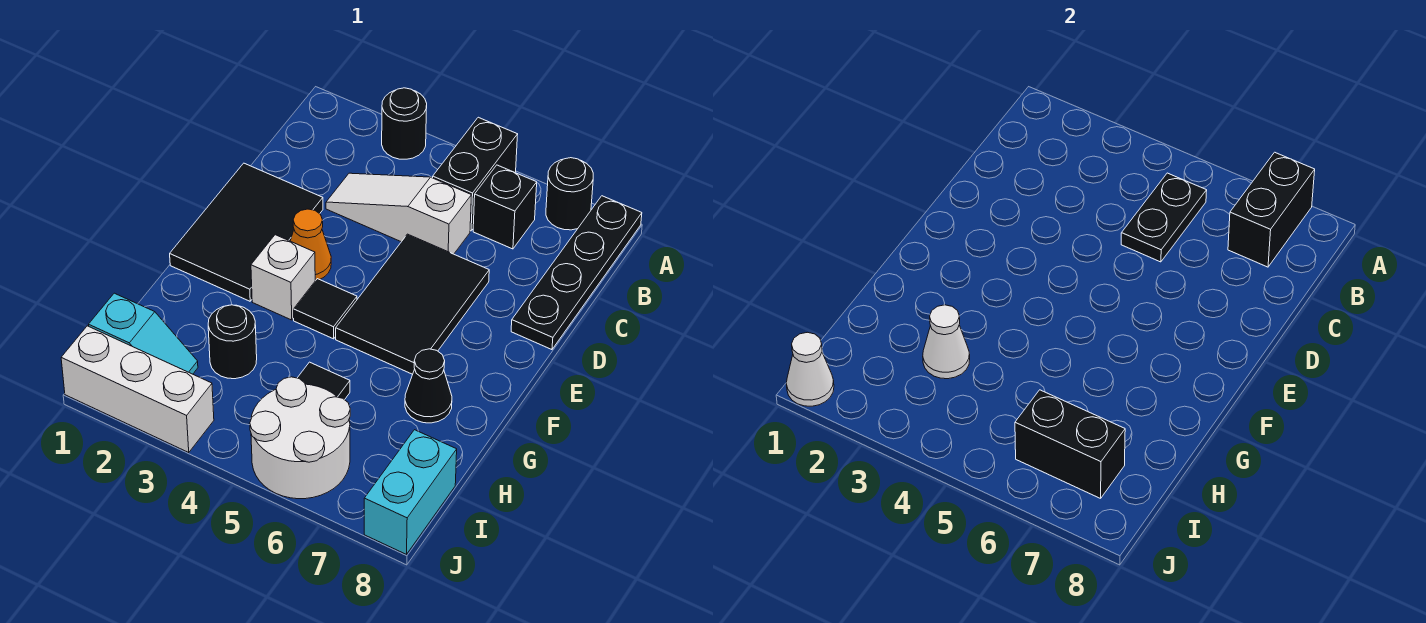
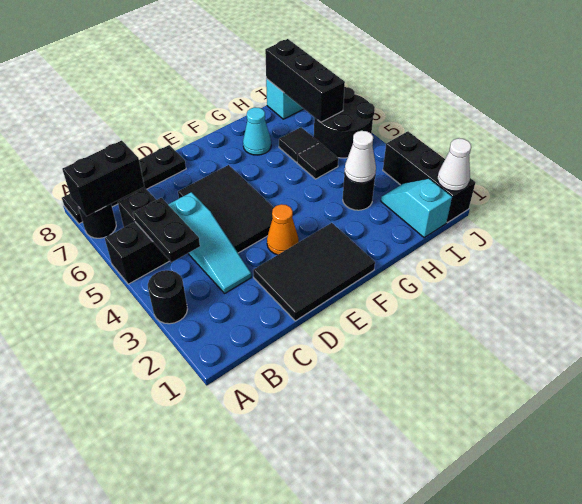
black 1x2 plate [1121,173,1207,262] -> black 1x2 plate turned to [133,198,200,262]
white 1x3 slope [326,173,471,254] -> cyan 1x3 slope [168,192,251,293]
black 2x3 tile [336,234,489,374] -> black 2x3 tile turned to [178,165,274,253]
white 1x1 brick [251,235,315,320] -> none
black 1x1 tile [294,279,357,339] -> black 1x1 tile moved to [279,127,319,162]
black 1x1 cone [405,349,452,423] -> cyan 1x1 cone [243,107,271,155]
white 2x2 round brick [250,377,350,499] -> black 2x2 round brick [314,87,375,158]
black 1x2 brick [1015,390,1125,498] -> black 1x3 brick [265,39,345,122]
white 1x3 brick [61,326,214,452] -> black 1x3 brick [383,131,476,223]

